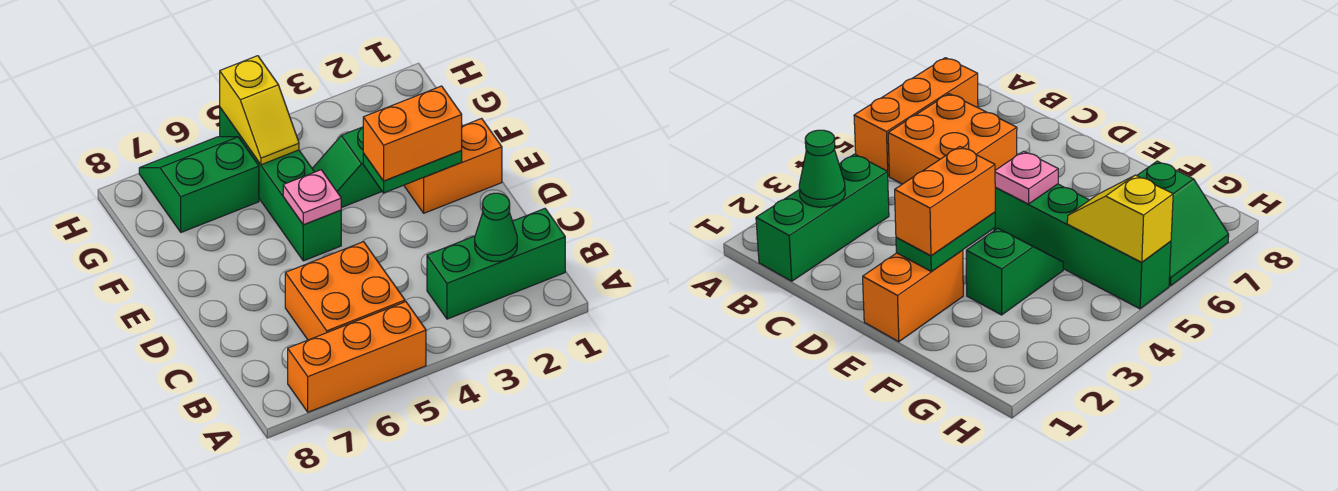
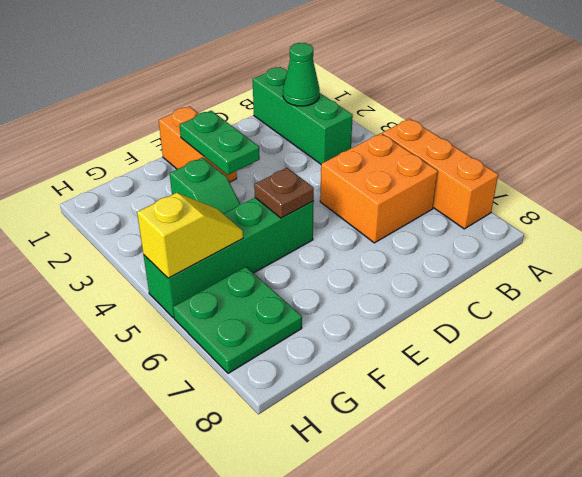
orange 1x2 brick [363,86,462,181] -> none
pink 1x1 plate [283,170,341,225] -> brown 1x1 plate [254,168,314,218]
green 2x2 slope [139,137,259,232] -> green 2x2 plate [173,267,302,373]

